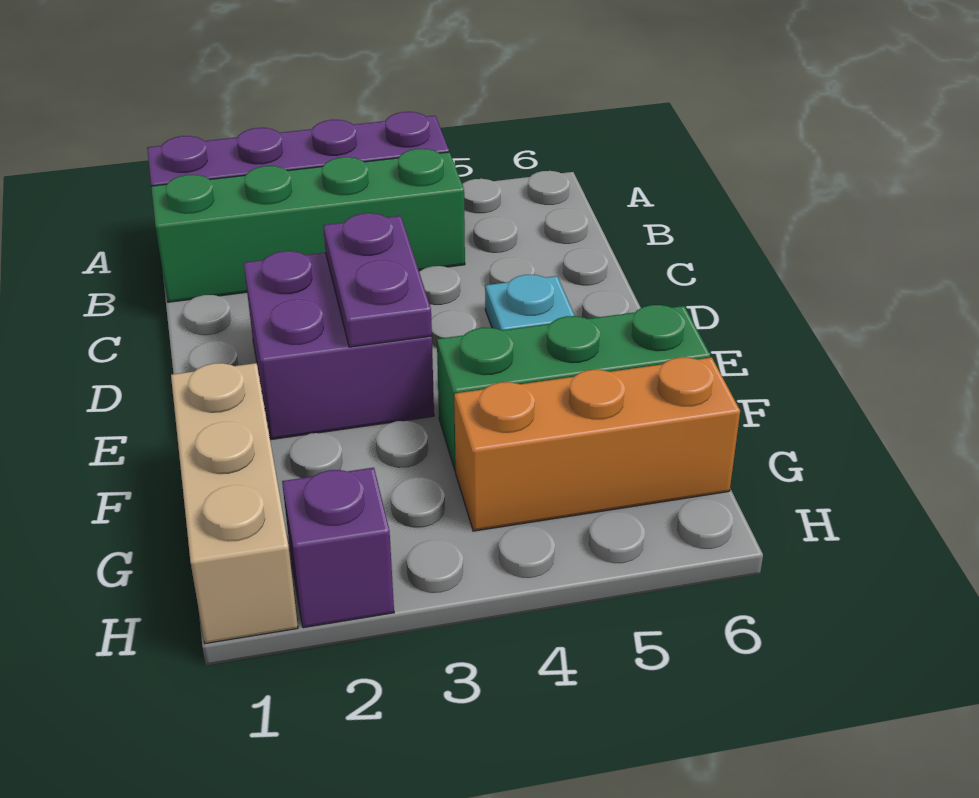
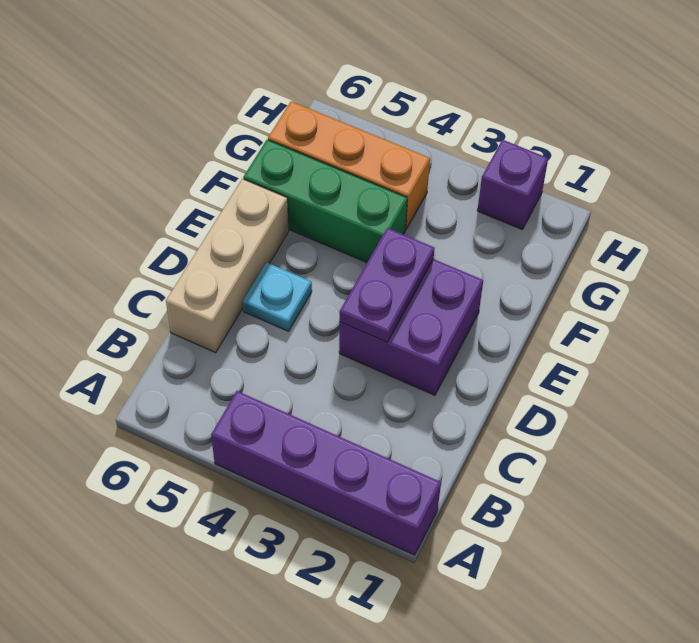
green 1x4 brick [151,149,465,302] -> none
tan 1x3 brick [171,363,298,644] -> tan 1x3 brick moved to [166,179,289,353]

